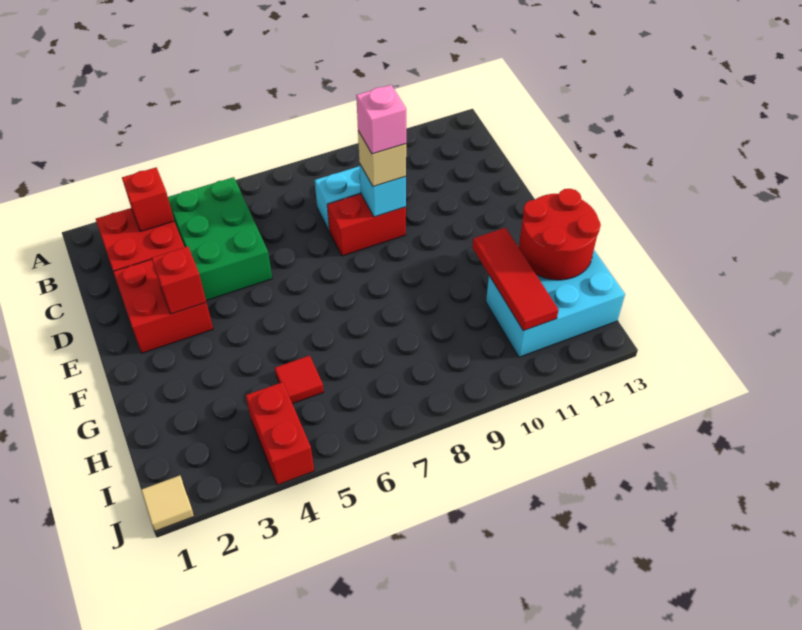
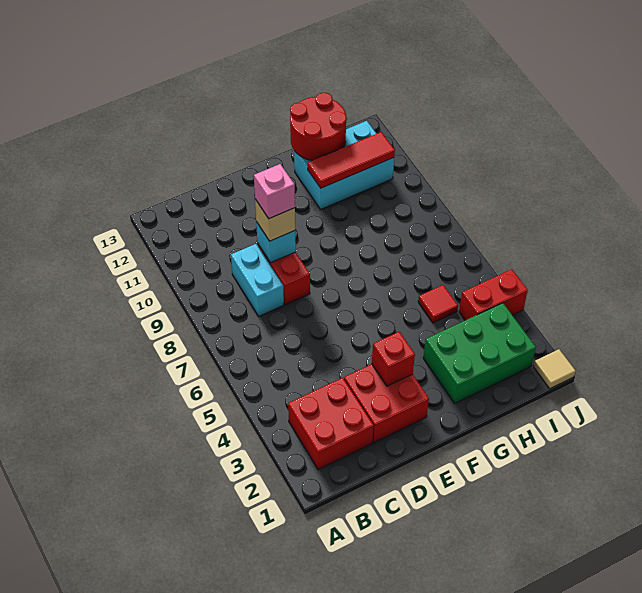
red 1x1 brick [122,167,174,232] -> none
green 2x3 brick [168,177,272,300] -> green 2x3 brick moved to [423,303,536,403]
cyan 2x3 brick [486,250,625,357] -> cyan 2x3 brick turned to [294,121,394,209]

